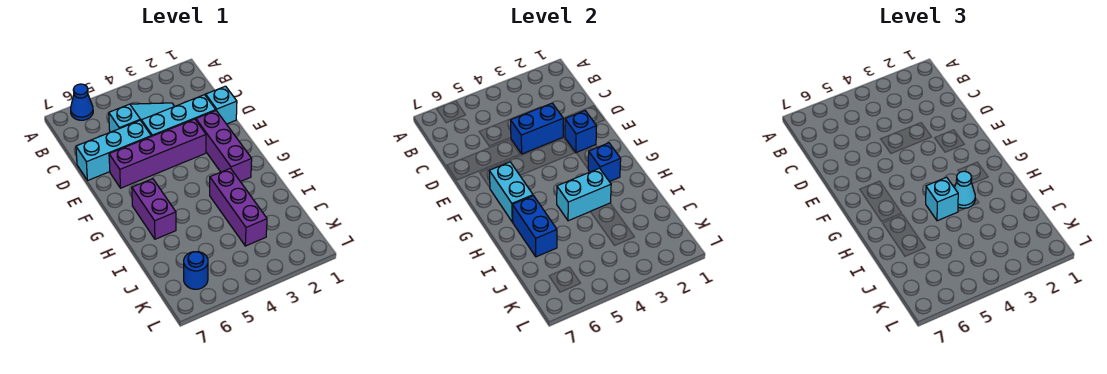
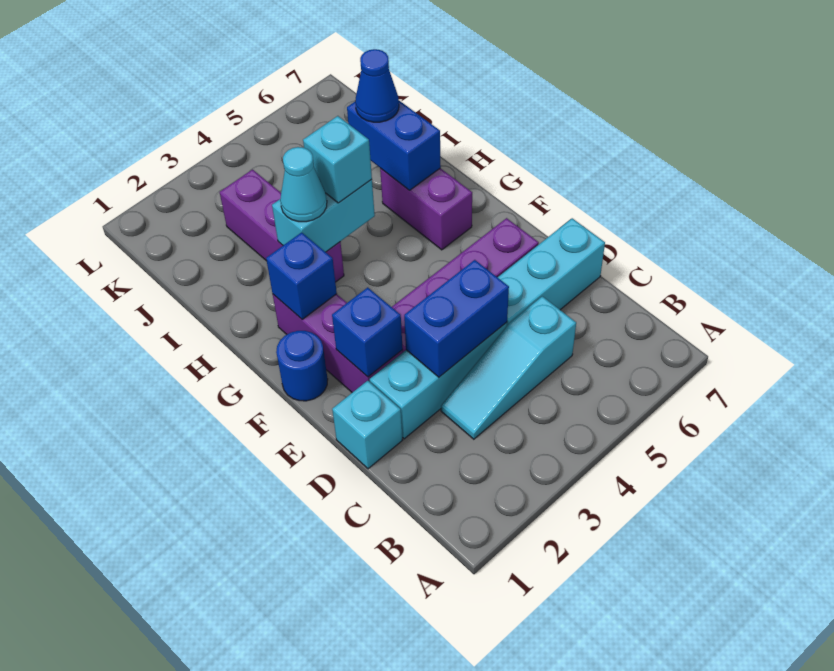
blue 1x1 cone [71,84,93,120] -> blue 1x1 cone moved to [355,49,399,122]
cyan 1x2 brick [489,162,533,222] -> none
blue 1x1 round brick [184,252,208,289] -> blue 1x1 round brick moved to [276,331,328,401]

